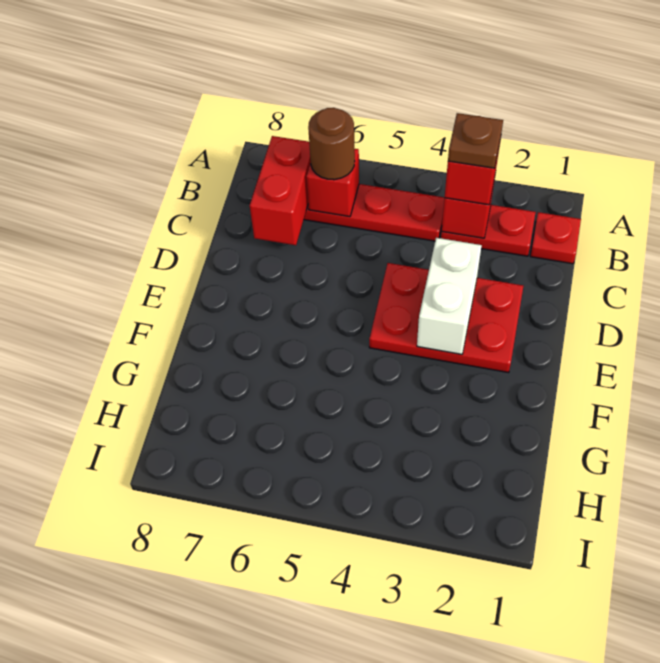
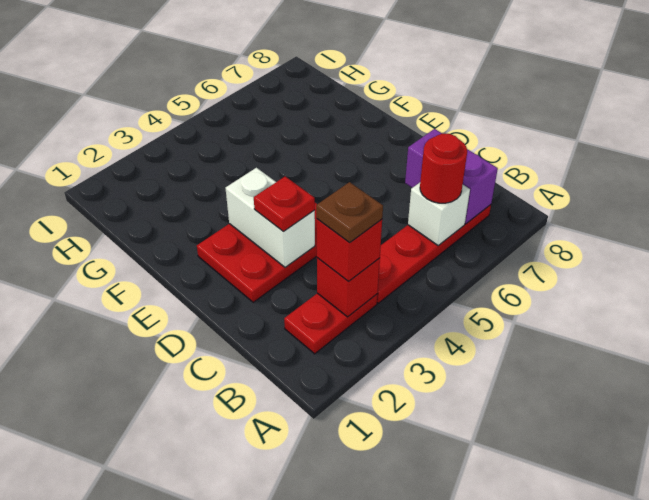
red 1x1 plate [530,212,581,264] -> red 1x1 plate moved to [254,176,315,232]
red 1x1 brick [306,149,359,217] -> white 1x1 brick [408,183,470,246]
brown 1x1 round brick [308,108,355,180] -> red 1x1 round brick [420,134,467,203]
red 1x2 brick [250,136,311,245] -> purple 1x2 brick [405,129,498,224]

